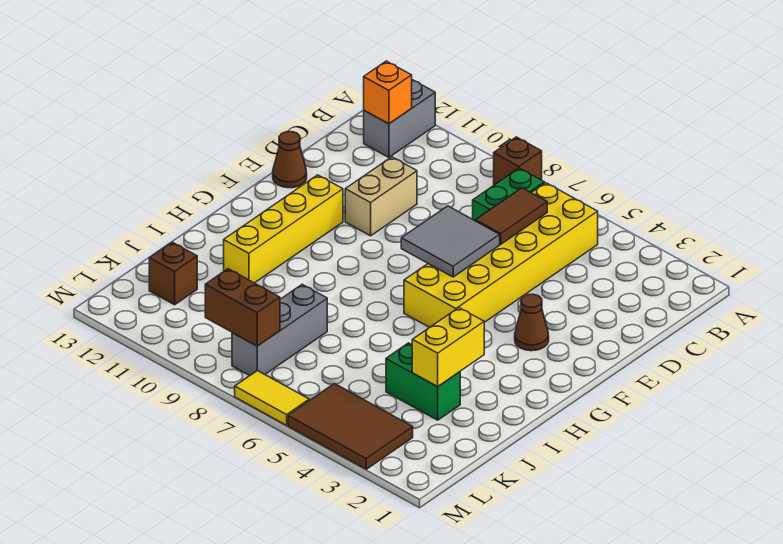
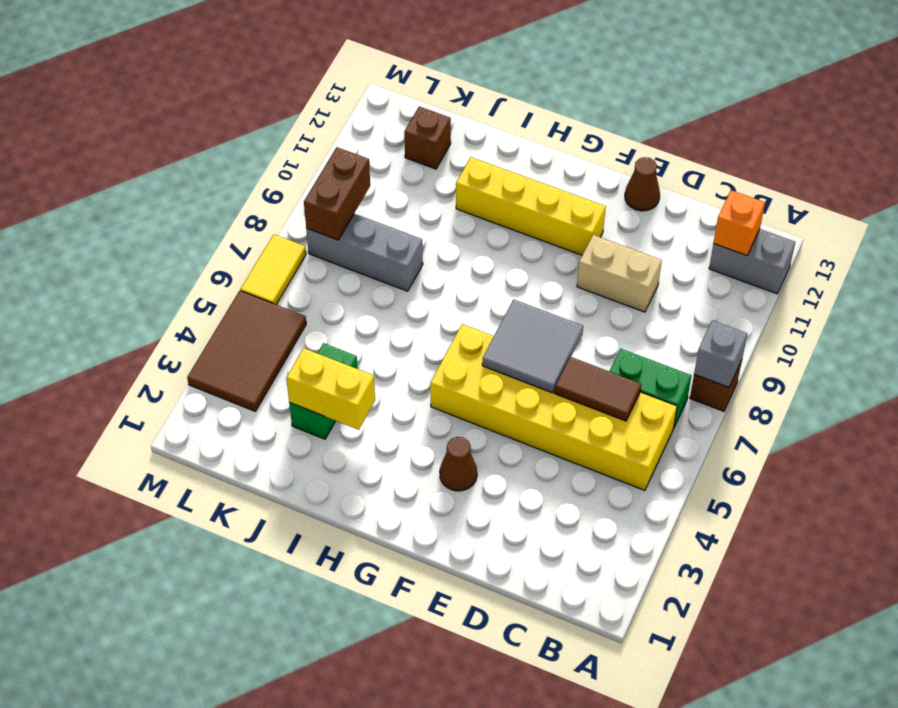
none -> grey 1x1 brick [694,320,747,387]

